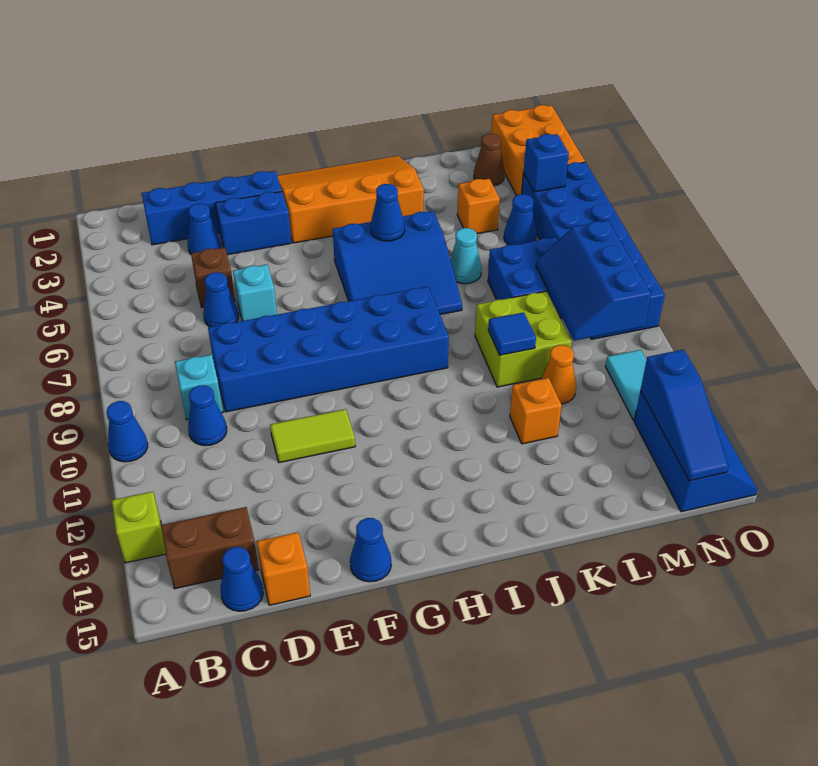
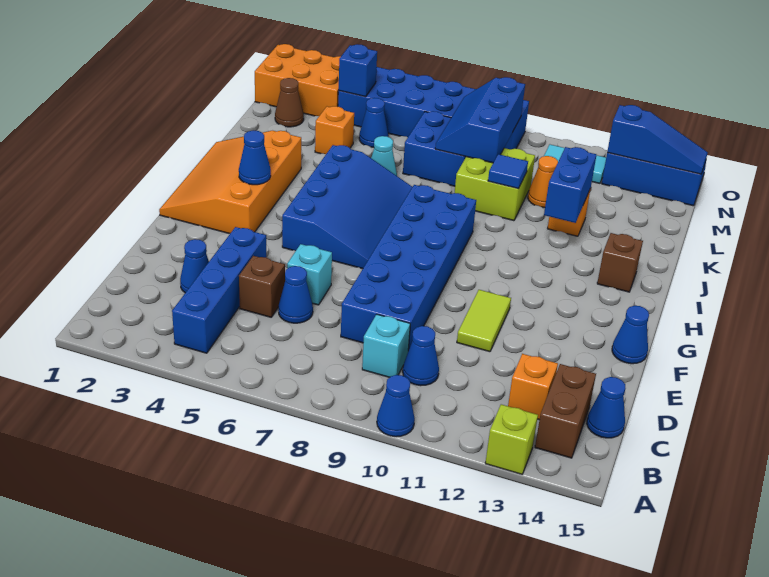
blue 1x4 brick [142,171,282,245] -> blue 1x4 brick moved to [172,227,266,353]
orange 1x1 brick [257,532,310,605] -> orange 1x1 brick moved to [508,354,558,420]
blue 1x2 brick [216,192,291,255] -> blue 1x2 brick moved to [544,147,596,223]
blue 3x3 slope [333,211,462,315] -> blue 3x4 slope [282,145,412,269]
blue 1x1 cone [371,184,405,241] -> blue 1x1 cone moved to [239,130,271,185]
none -> brown 1x1 brick [597,233,643,292]
blue 2x3 slope [536,220,651,341] -> blue 2x3 slope turned to [435,77,525,163]

